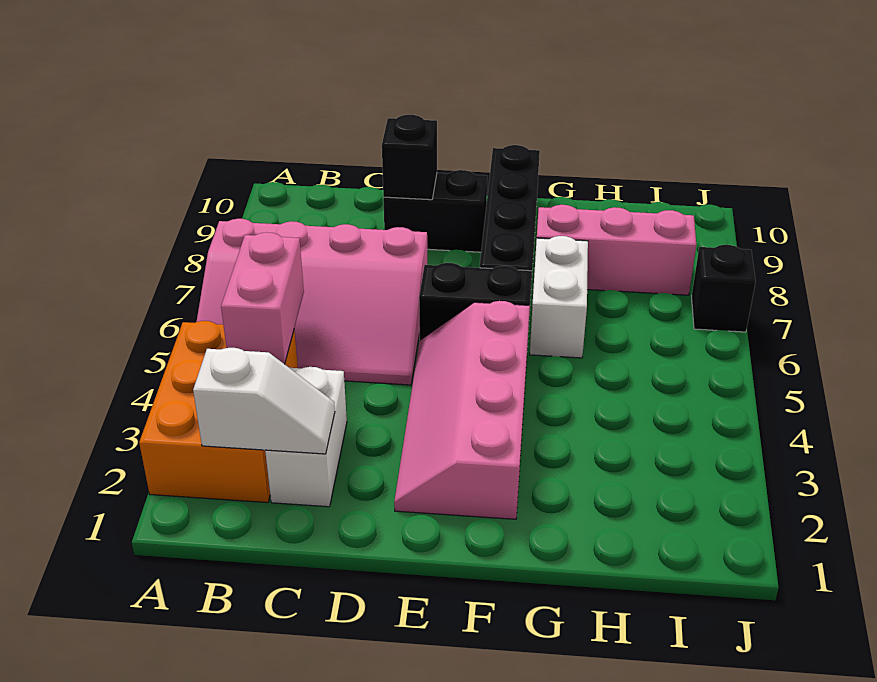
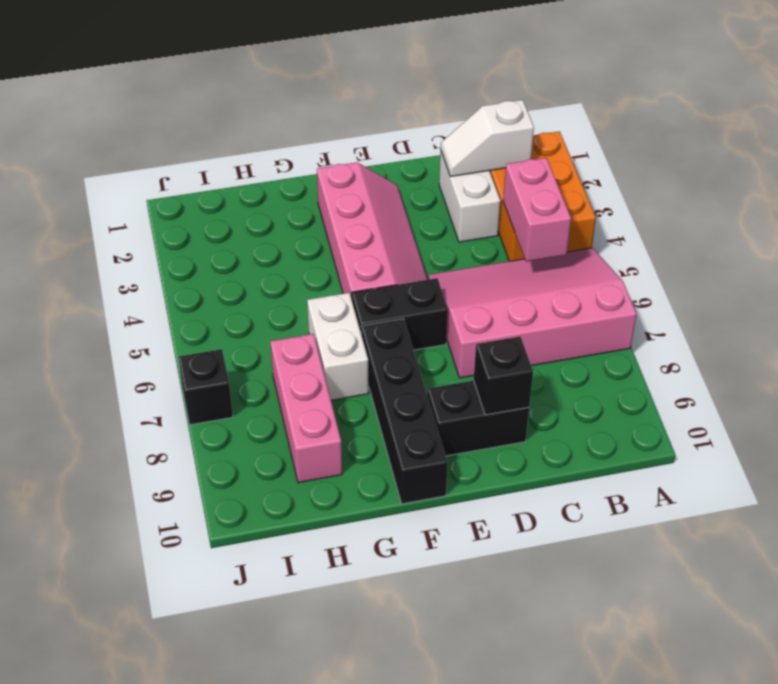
pink 1x3 brick [537,205,696,295] -> pink 1x3 brick turned to [270,334,342,483]

